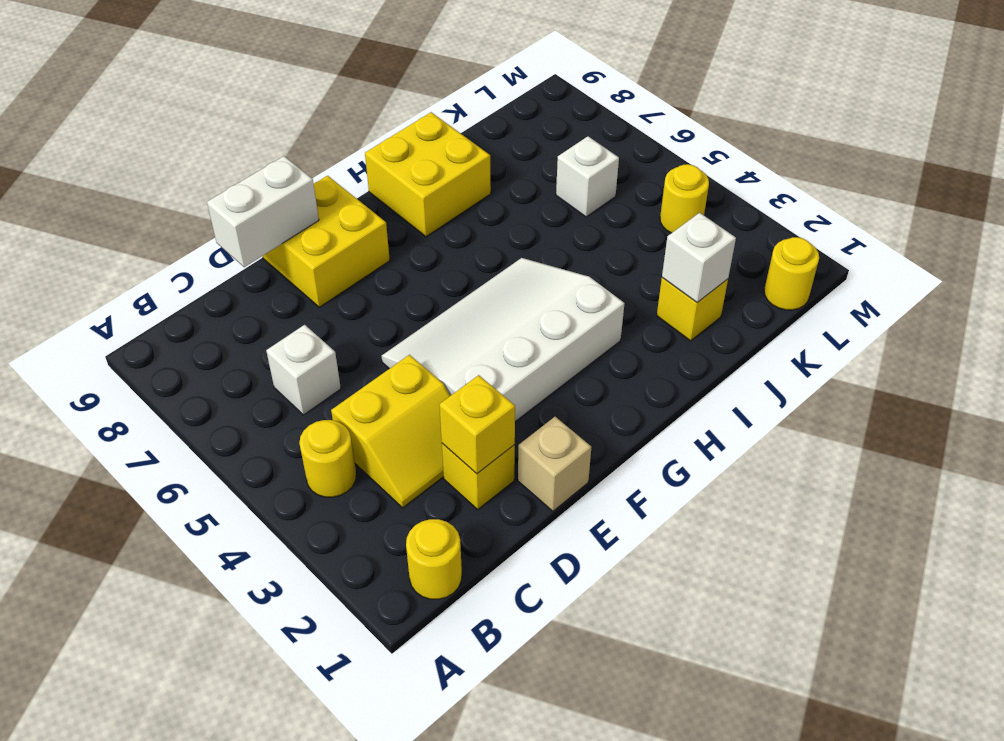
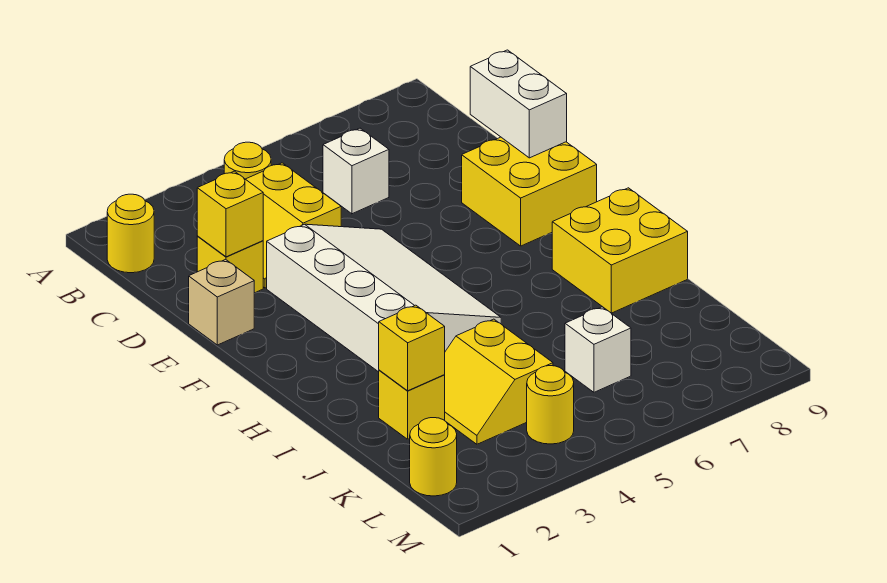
white 1x1 brick [662,213,736,302] -> yellow 1x1 brick [379,305,445,391]
none -> yellow 2x2 slope [445,319,553,444]

